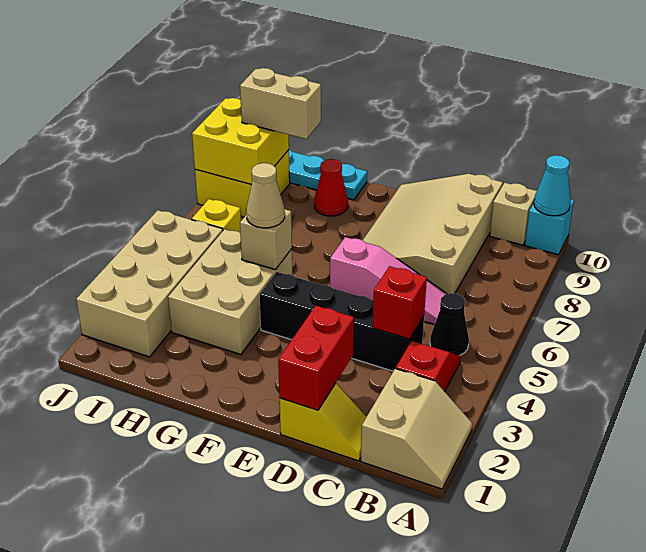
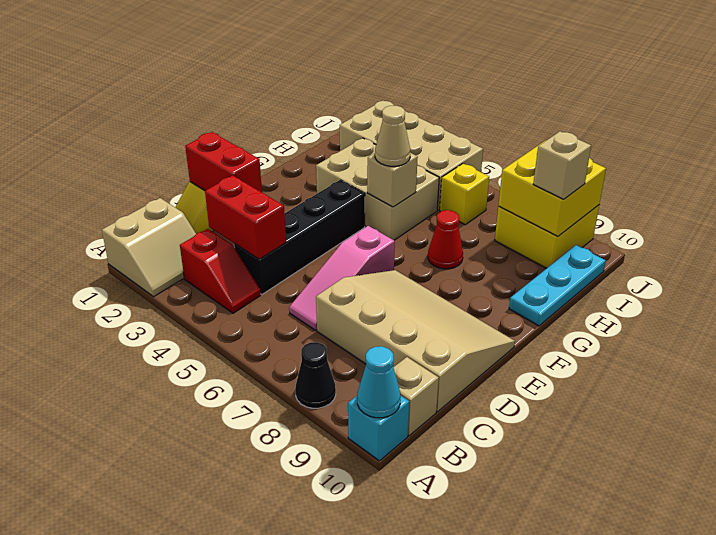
tan 2x2 slope [361,368,473,489] -> tan 2x2 slope turned to [102,198,196,297]
black 1x1 cone [430,293,469,356] -> black 1x1 cone moved to [295,342,336,408]
red 1x1 brick [373,266,427,339] -> red 1x2 brick [205,175,286,259]
red 1x1 cone [314,159,348,216] -> red 1x1 cone moved to [428,210,463,269]
tan 1x2 brick [240,68,321,139] -> tan 1x1 brick [533,131,591,199]

